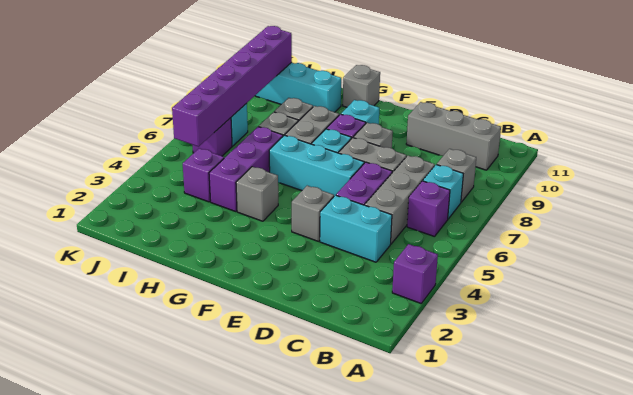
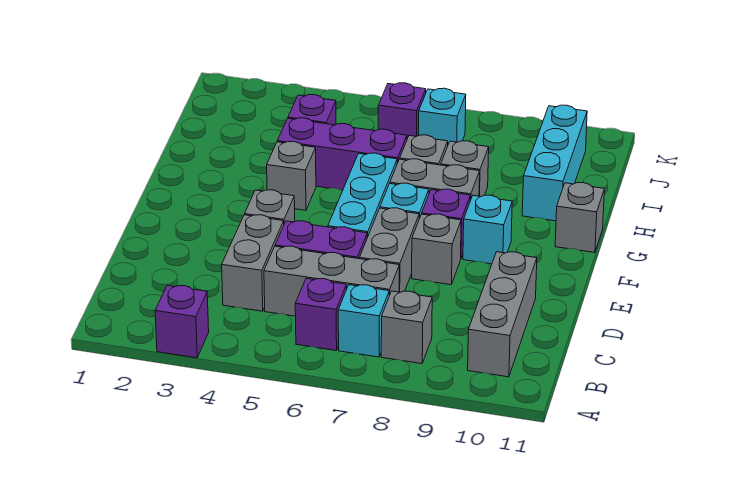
cyan 1x2 brick [320,195,392,262] -> grey 1x2 brick [222,215,284,311]
purple 1x6 brick [172,26,292,147] -> none

